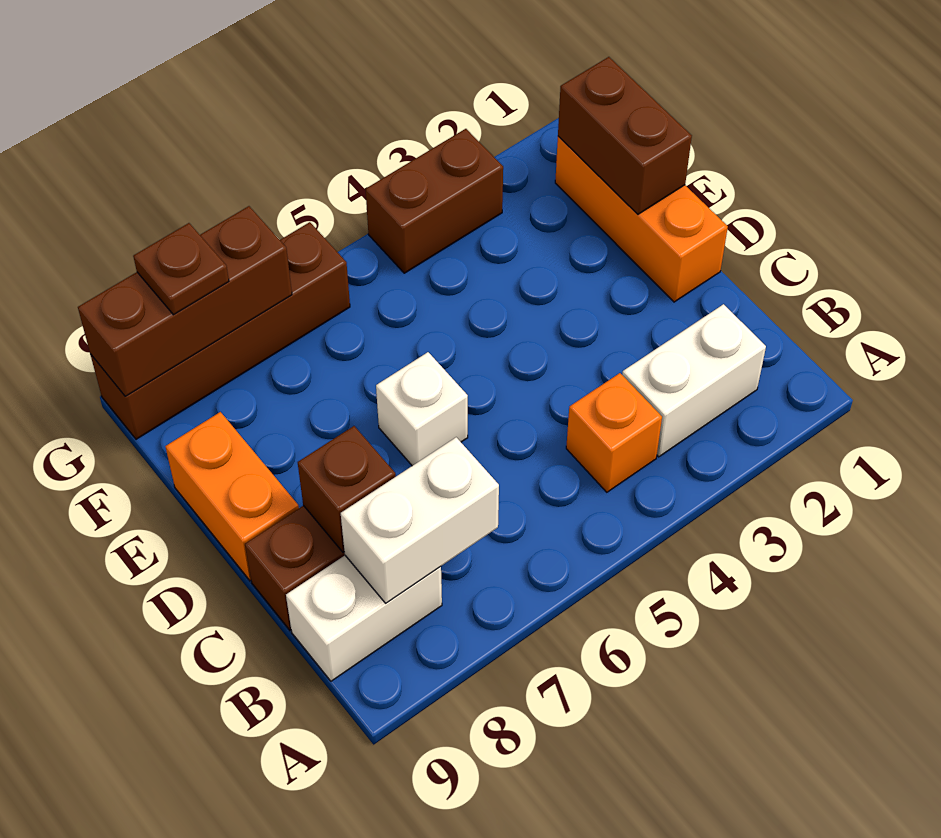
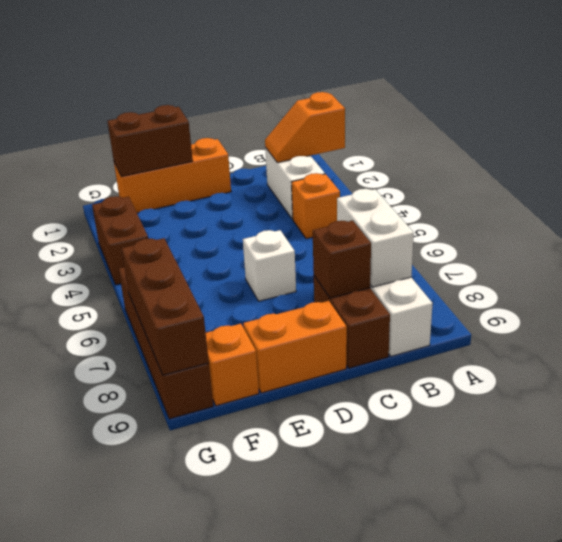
none -> orange 1x2 slope [265,92,345,163]
none -> orange 1x1 brick [206,324,259,406]
brown 1x1 plate [133,223,229,315] -> none

